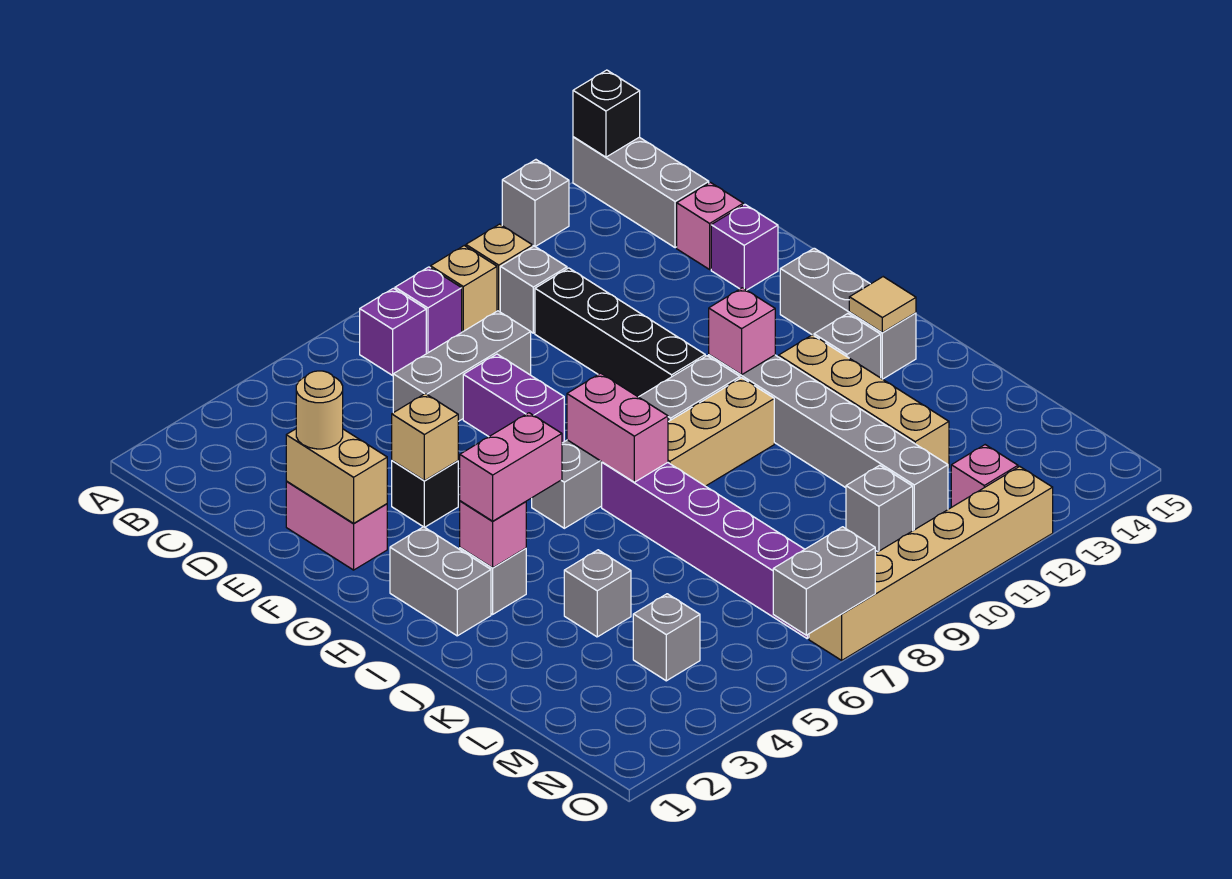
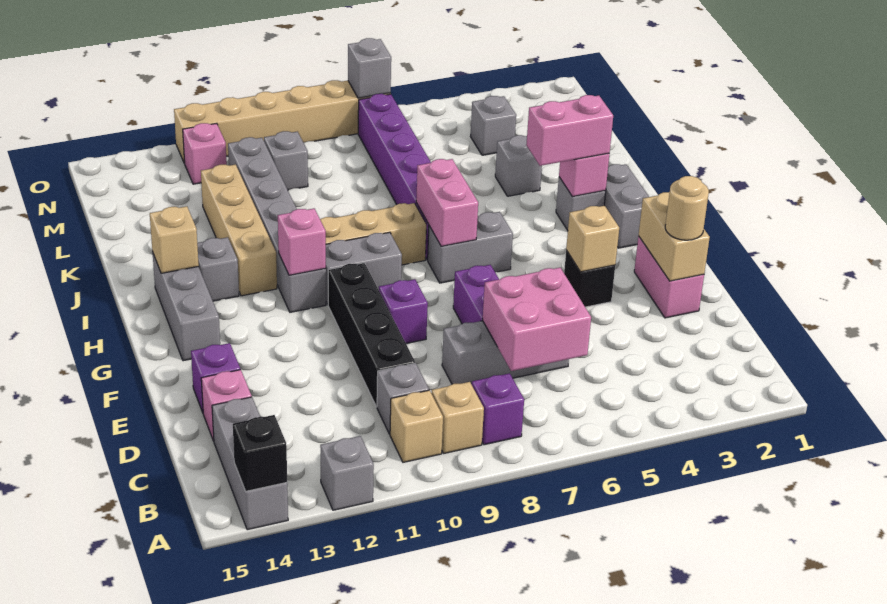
purple 1x1 brick [360,288,426,375] -> purple 1x1 brick moved to [379,279,428,343]
none -> pink 2x2 brick [483,268,591,371]
tan 1x1 tile [849,277,916,332] -> tan 1x1 brick [150,206,199,273]
grey 1x2 brick [773,527,875,635] -> grey 1x1 brick [348,38,391,98]

